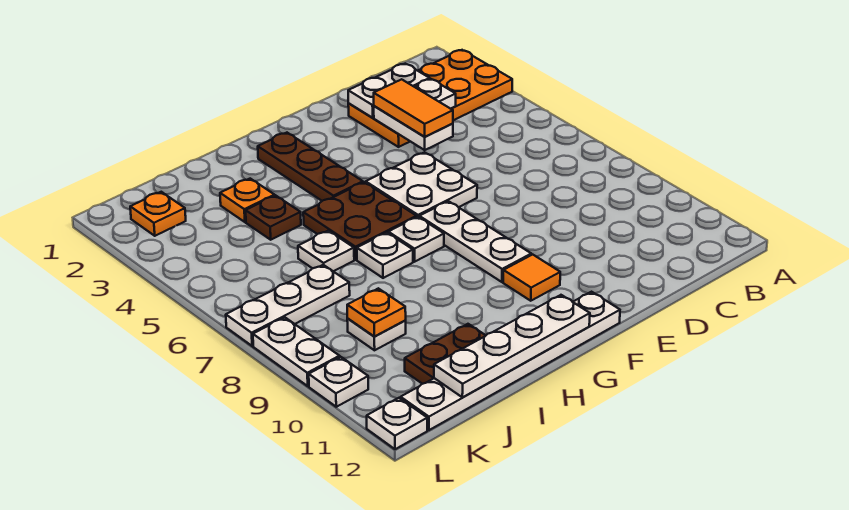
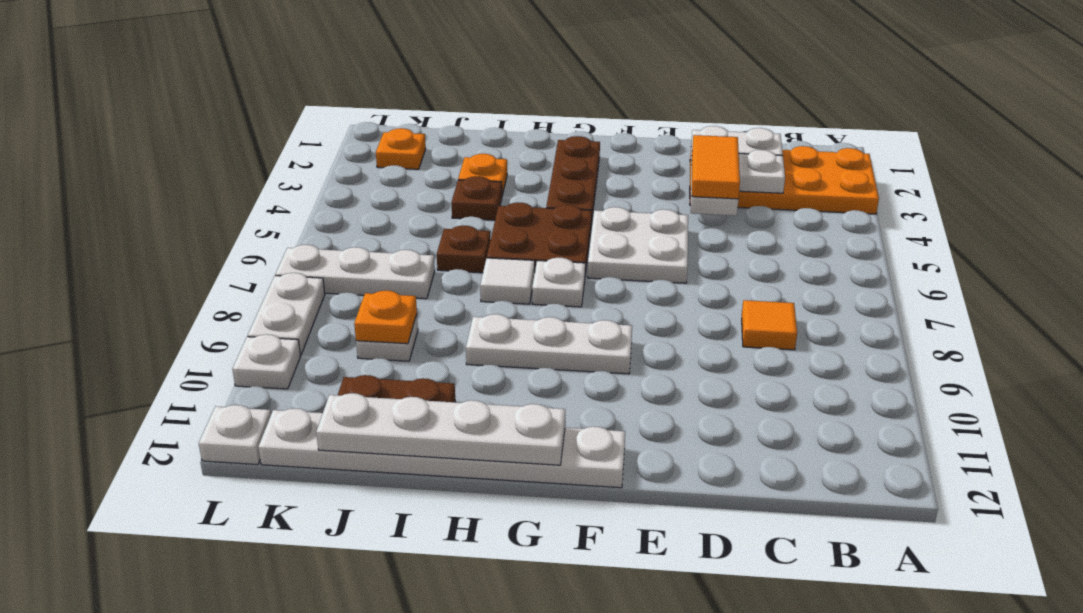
white 1x3 plate [419,201,531,282] -> white 1x3 plate turned to [466,314,632,374]
orange 1x1 tile [503,255,560,301] -> orange 1x1 tile moved to [742,300,797,350]
white 1x1 plate [357,233,413,278] -> white 1x1 tile [480,258,535,304]
white 1x1 plate [298,231,354,271] -> brown 1x1 plate [437,226,491,273]

